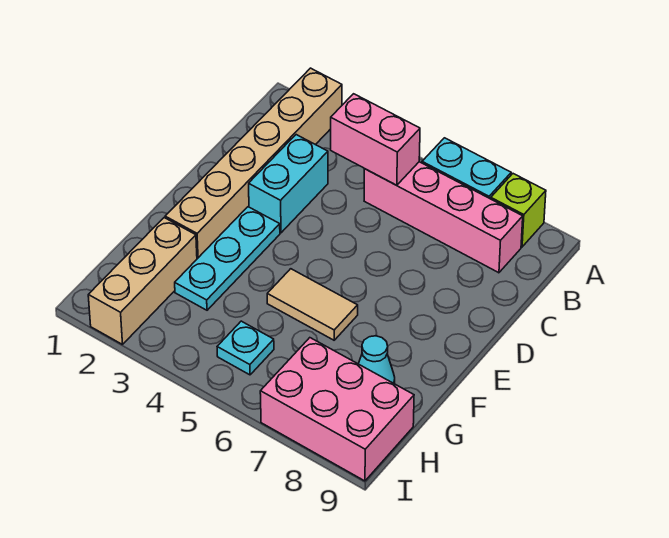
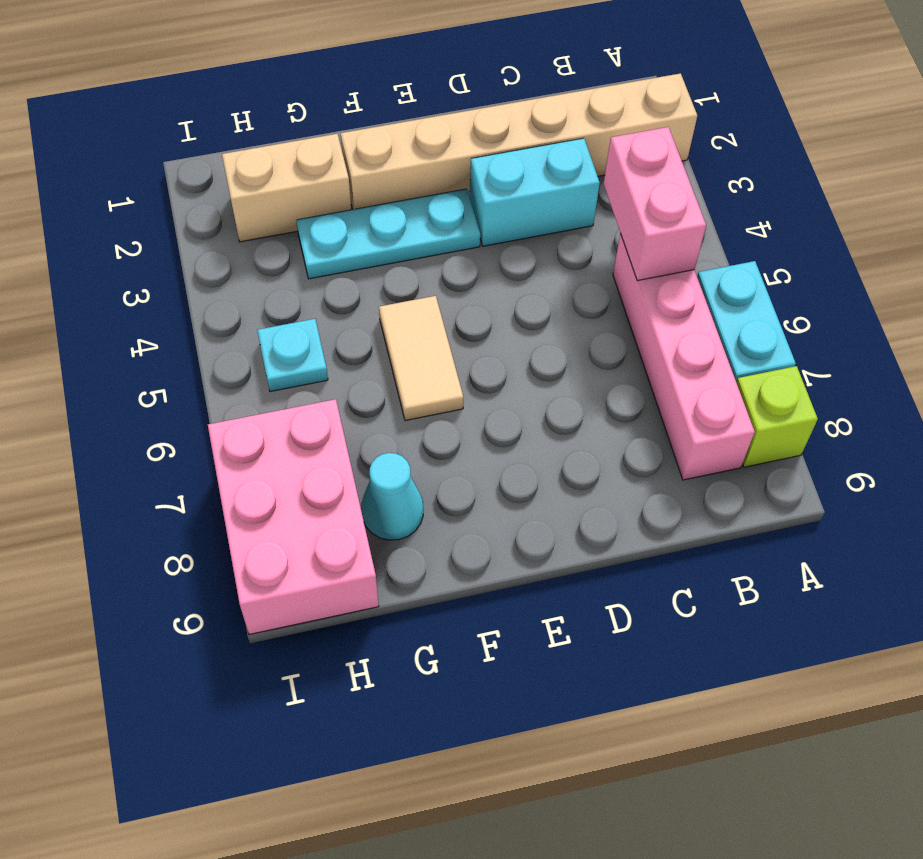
tan 1x3 brick [88,218,197,345] -> tan 1x2 brick [222,134,351,242]

